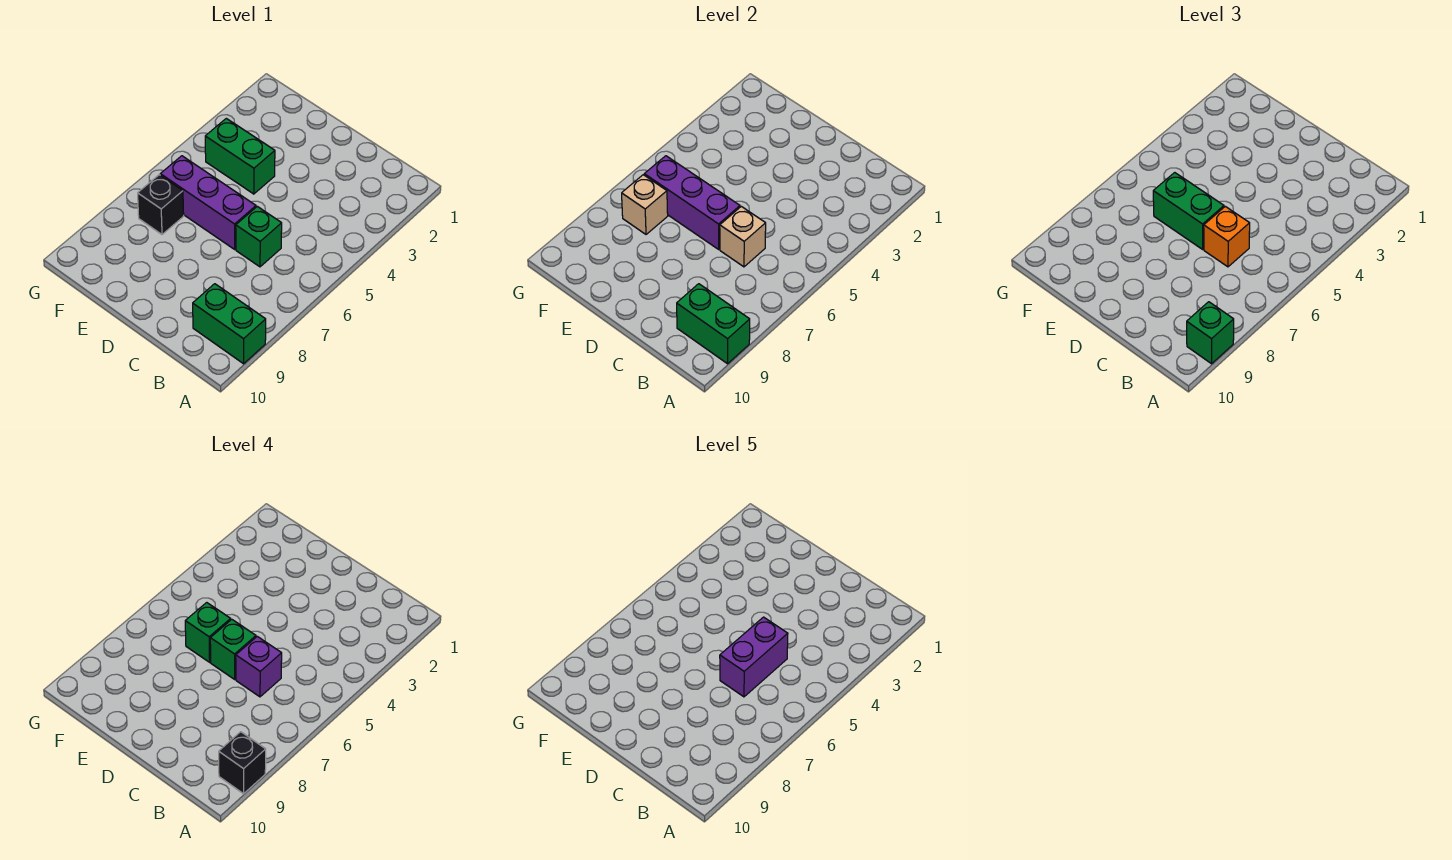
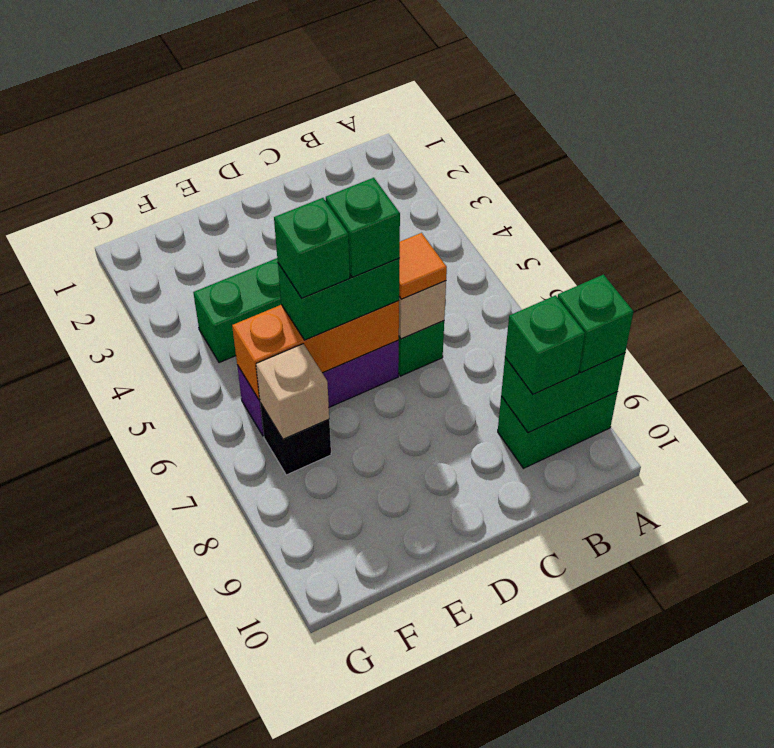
black 1x1 brick [219,732,266,794] -> none
none -> green 1x1 brick [505,295,585,394]
purple 1x2 brick [720,617,788,697] -> none
orange 1x1 brick [1204,206,1250,267] -> orange 1x1 tile [399,233,447,299]
purple 1x1 brick [236,636,282,697] -> none
purple 1x3 brick [644,156,740,249] -> orange 1x3 brick [232,301,399,400]

